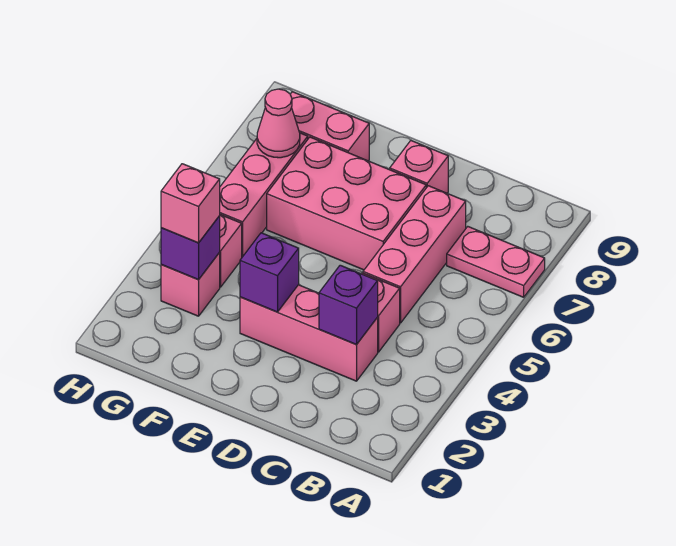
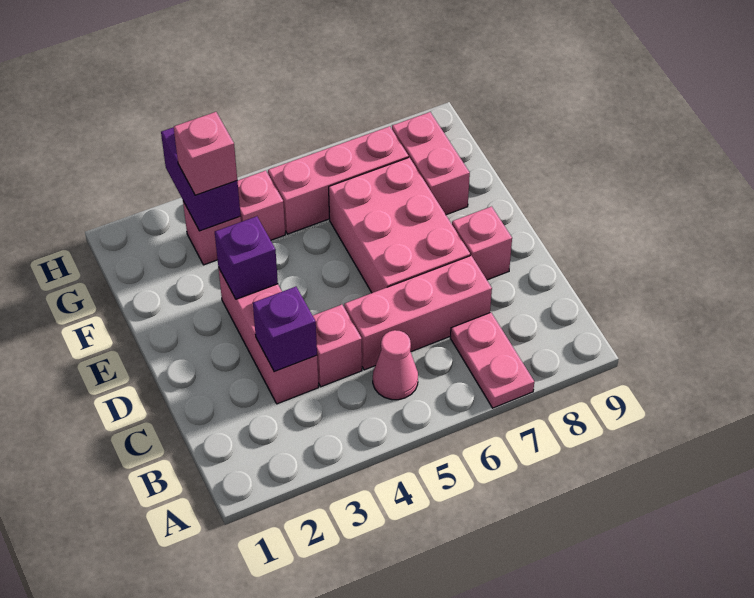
purple 1x1 brick [161,216,220,280] -> purple 1x2 brick [161,127,241,231]
pink 1x1 cone [257,89,300,158] -> pink 1x1 cone moved to [373,330,418,400]

